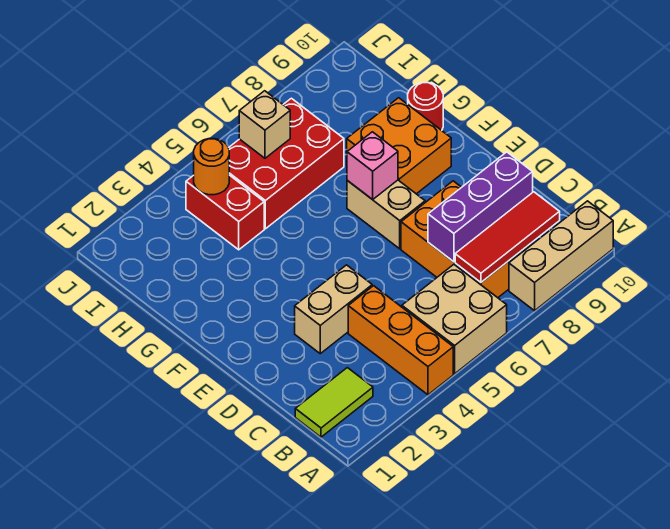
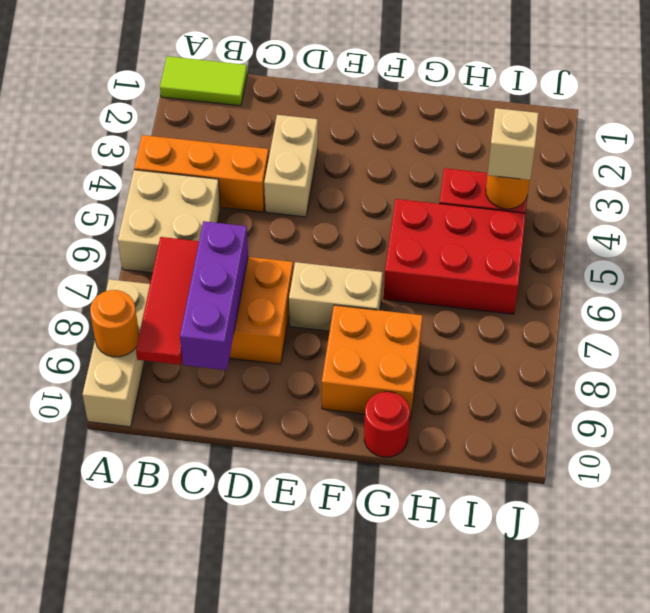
none -> orange 1x1 round brick [90,290,139,357]
lime 1x2 tile [295,368,373,437] -> lime 1x2 tile turned to [160,56,247,106]
pink 1x1 brick [347,132,398,200] -> none
red 2x3 brick [229,98,344,229] -> red 2x3 brick turned to [384,199,526,314]
tan 1x1 brick [239,91,290,158] -> tan 1x1 brick moved to [487,108,539,180]

